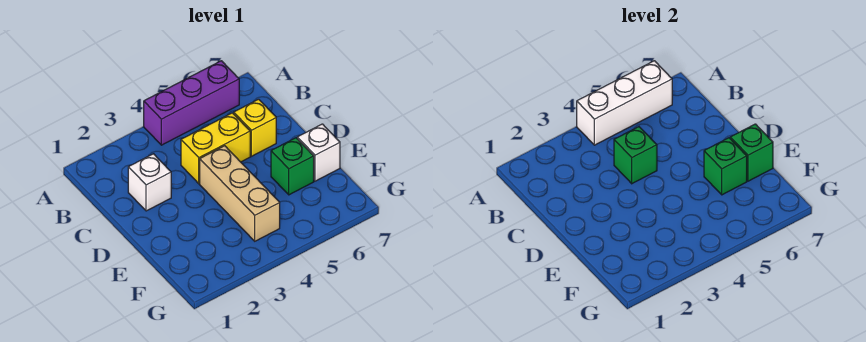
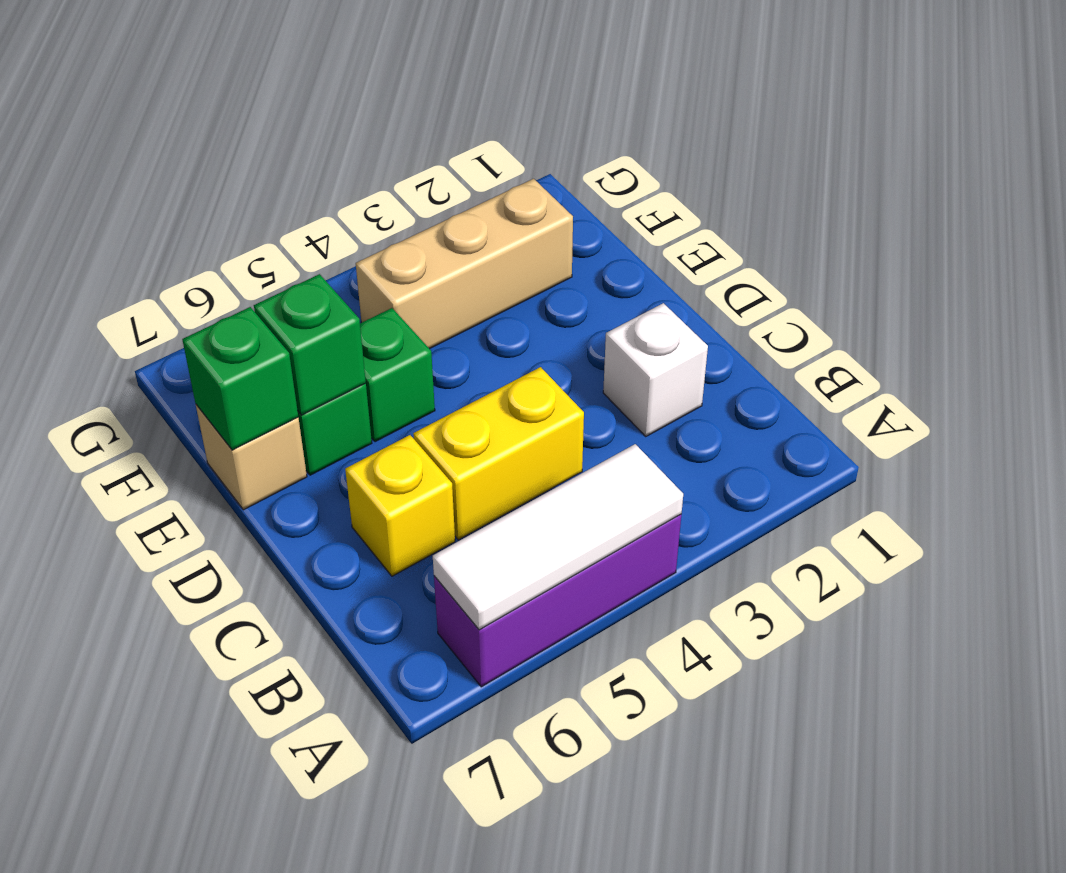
white 1x3 brick [577,61,672,145] -> white 1x3 tile [433,444,683,630]
green 1x1 brick [614,127,657,184] -> green 1x1 brick moved to [360,308,435,442]
tan 1x3 brick [200,146,280,241] -> tan 1x3 brick turned to [356,179,573,349]
white 1x1 brick [297,124,340,181] -> tan 1x1 brick [196,405,307,510]

